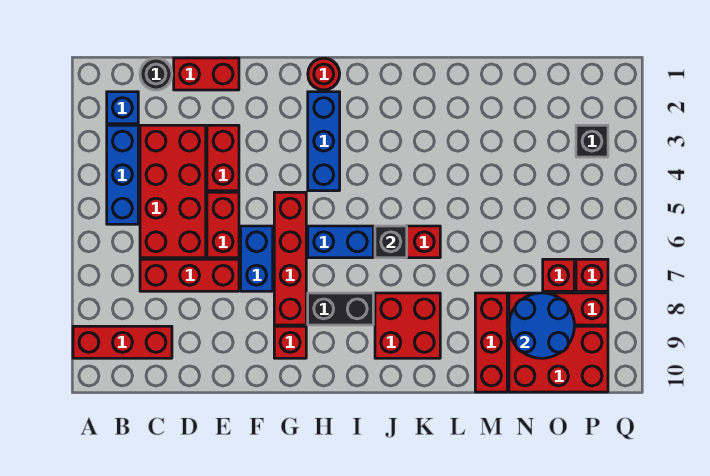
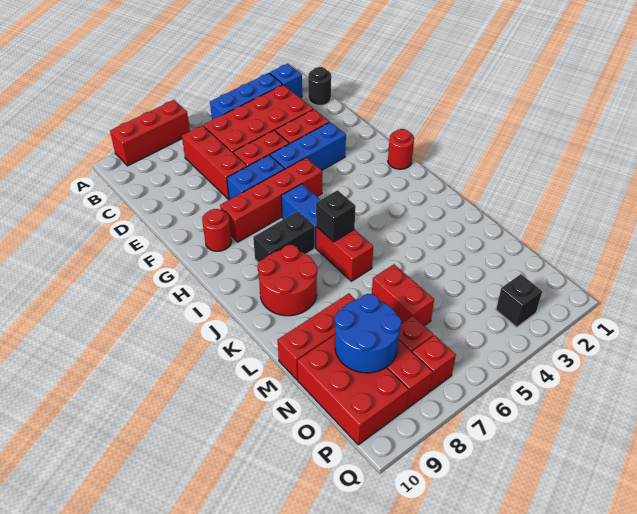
red 1x3 brick [73,326,172,358] -> red 1x3 brick turned to [110,100,190,166]
red 1x2 brick [174,58,239,90] -> red 1x2 brick moved to [372,264,434,326]
red 1x1 brick [274,326,306,358] -> red 1x1 round brick [202,209,232,251]
blue 1x3 brick [308,92,340,191] -> blue 1x3 brick moved to [270,122,346,170]
black 1x2 brick [308,293,373,325] -> black 1x2 brick turned to [253,211,314,263]
red 2x2 brick [375,293,440,358] -> red 2x2 round brick [258,245,317,316]

